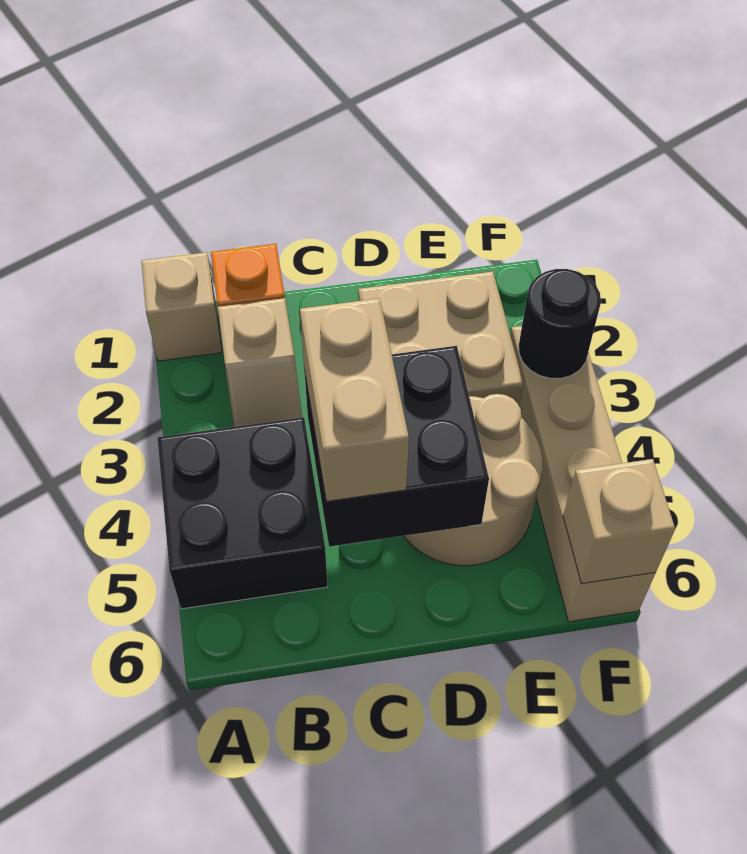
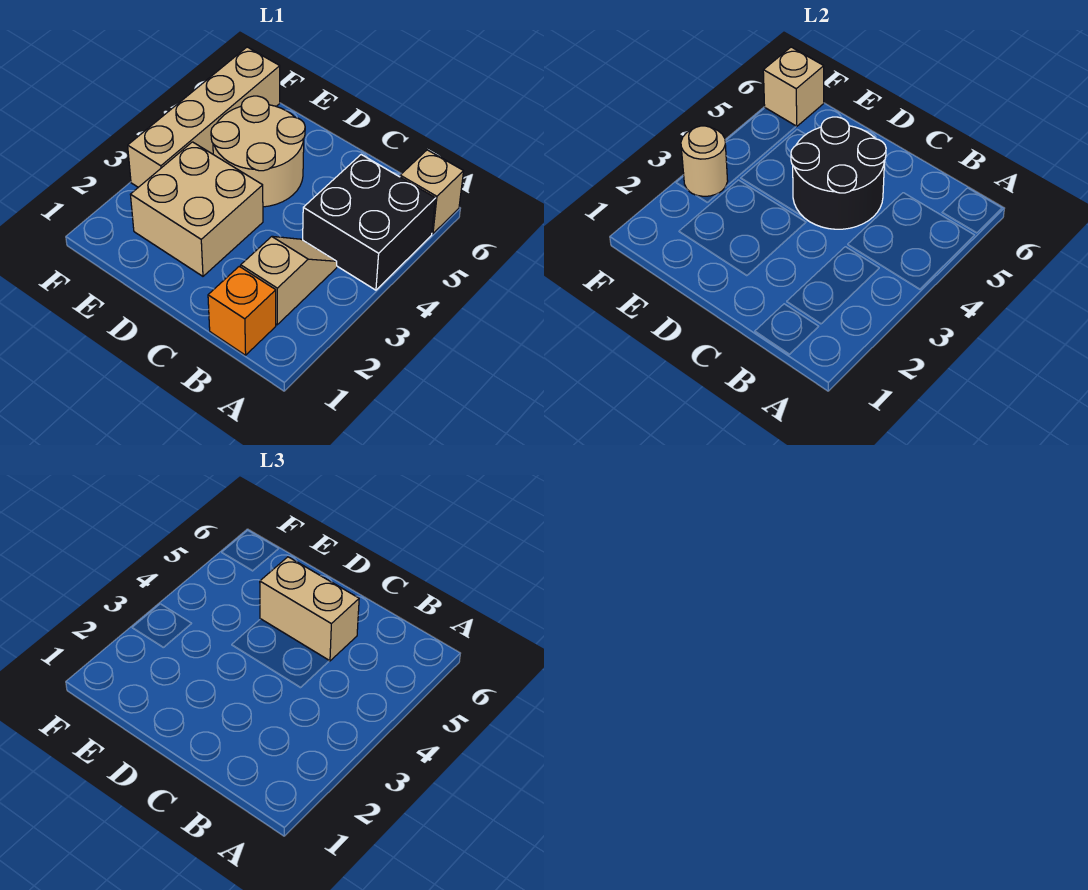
tan 1x1 brick [141,252,222,361] -> tan 1x1 brick moved to [400,150,464,234]
black 2x2 brick [304,346,489,547] -> black 2x2 round brick [791,117,886,229]
tan 1x2 brick [300,298,409,501] -> tan 1x2 brick turned to [260,557,359,661]
black 1x1 round brick [519,269,601,378] -> tan 1x1 round brick [681,126,728,196]

